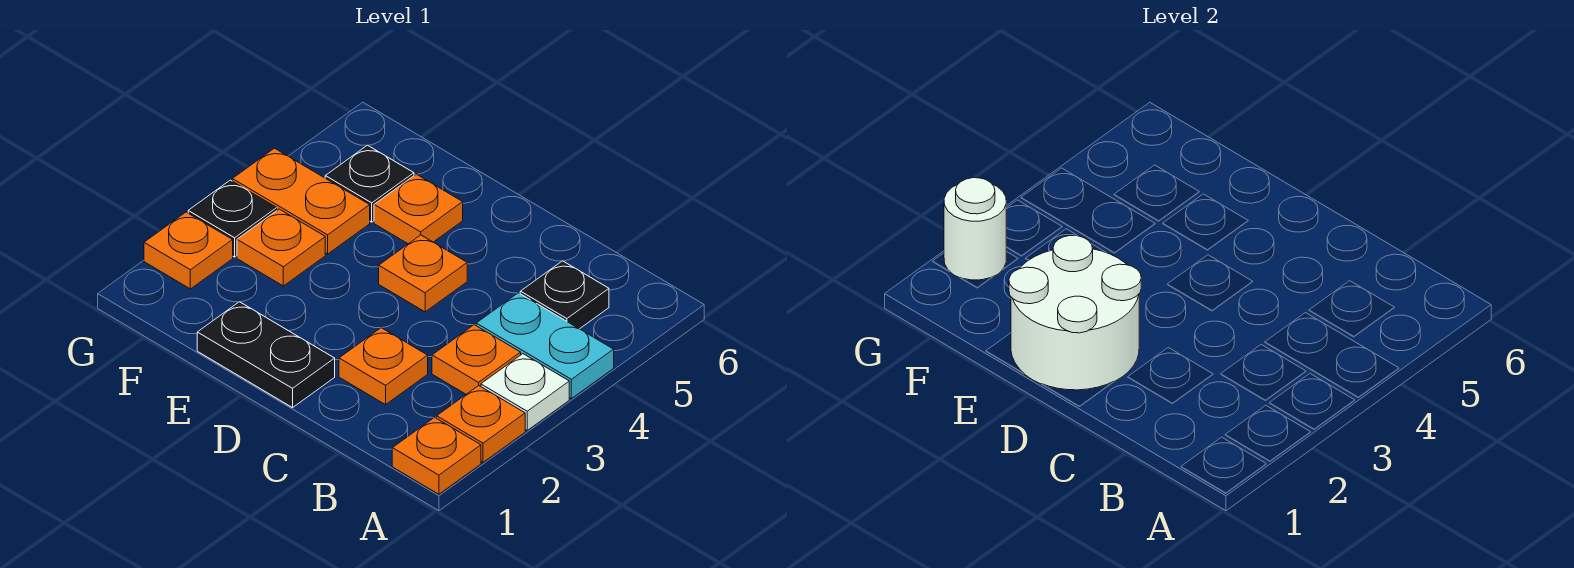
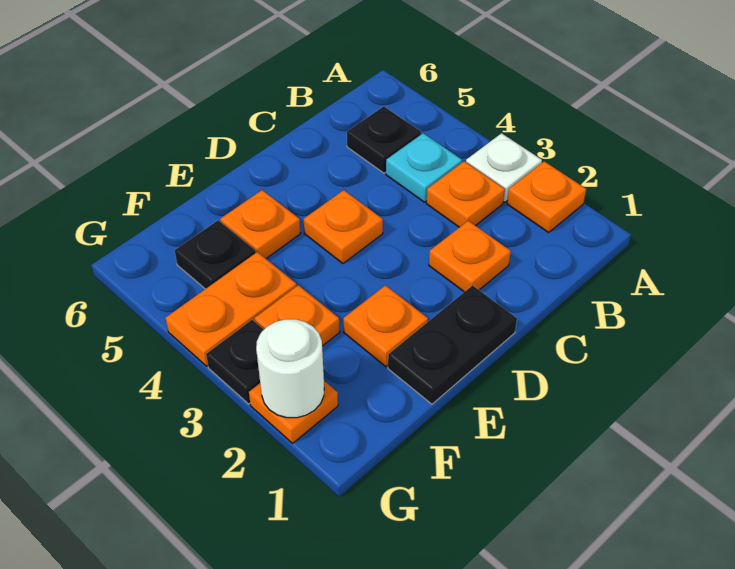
orange 1x1 plate [392,417,481,494] -> orange 1x1 plate moved to [343,285,428,366]
cyan 1x2 plate [476,293,614,399] -> cyan 1x1 plate [386,133,462,202]
white 2x2 round brick [1009,236,1141,390] -> none

